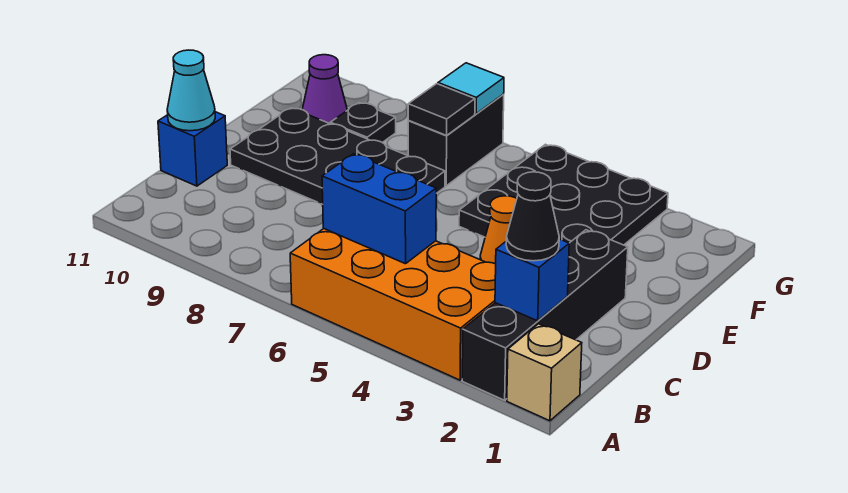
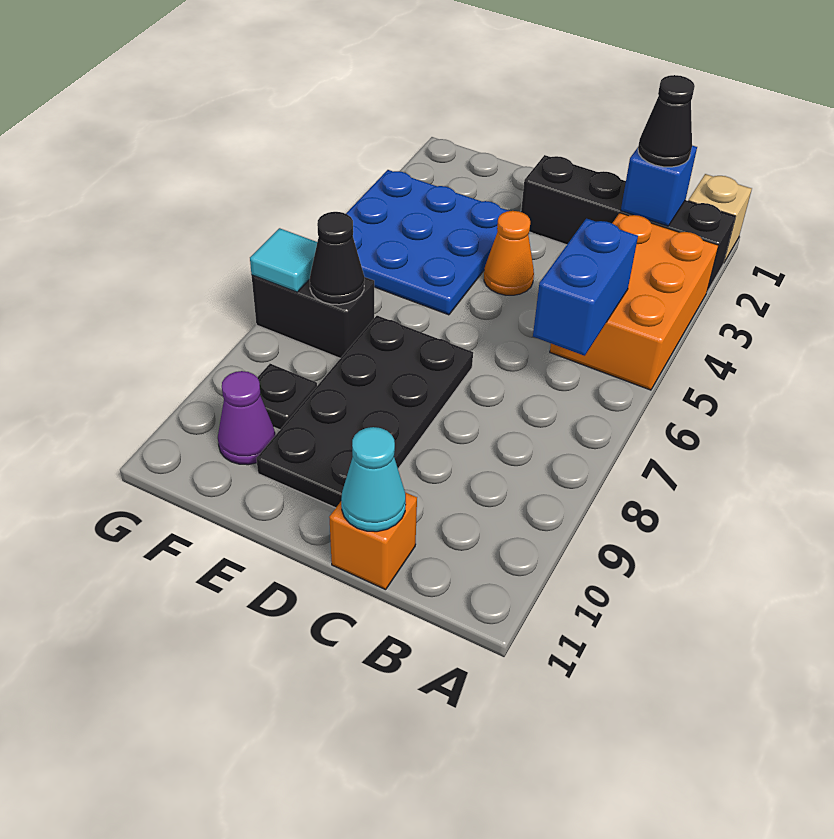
orange 2x4 brick [290,229,496,380] -> orange 2x3 brick [550,213,718,390]
blue 1x1 brick [158,112,227,186] -> orange 1x1 brick [329,492,417,590]
black 3x3 plate [459,144,668,245] -> blue 3x3 plate [346,170,509,315]
black 1x1 tile [408,84,475,136] -> black 1x1 cone [310,212,364,305]

